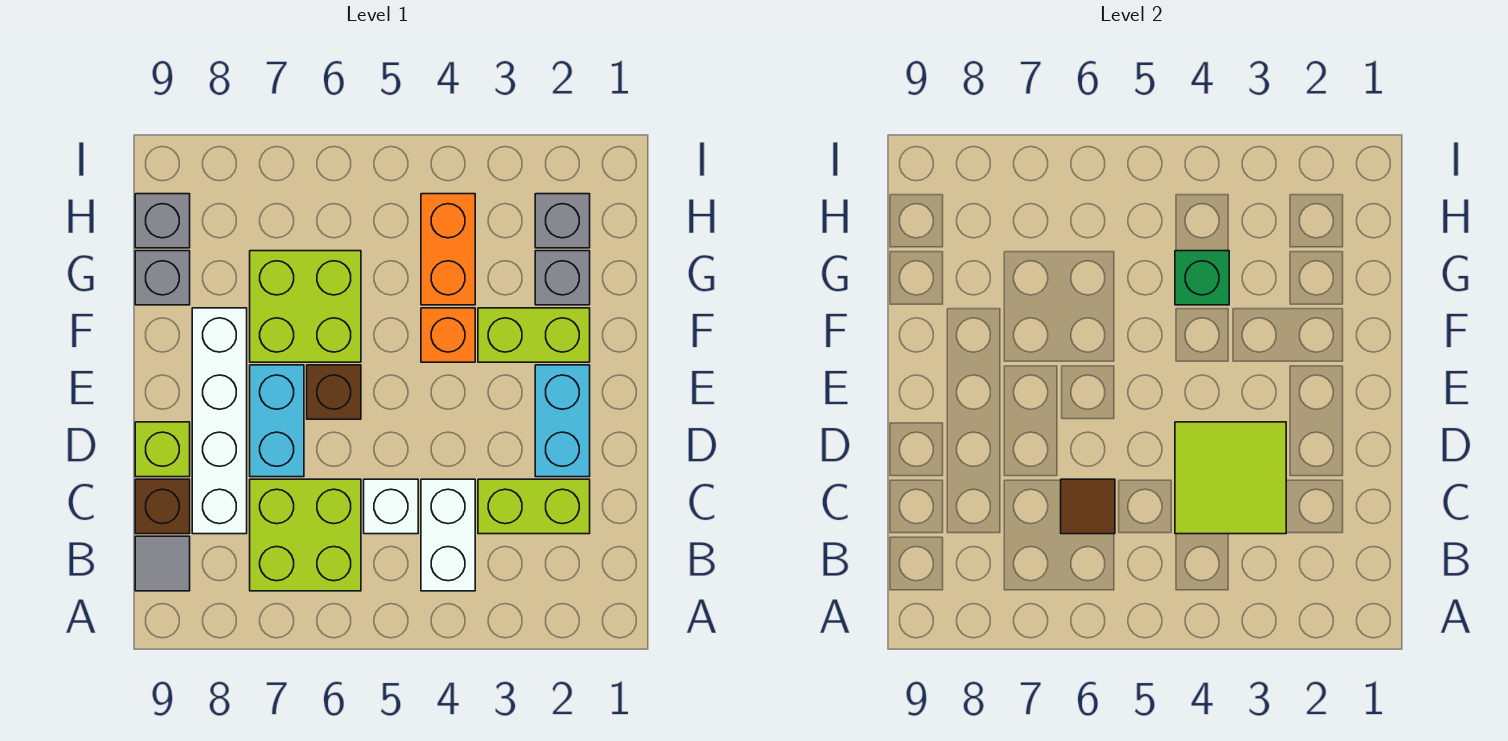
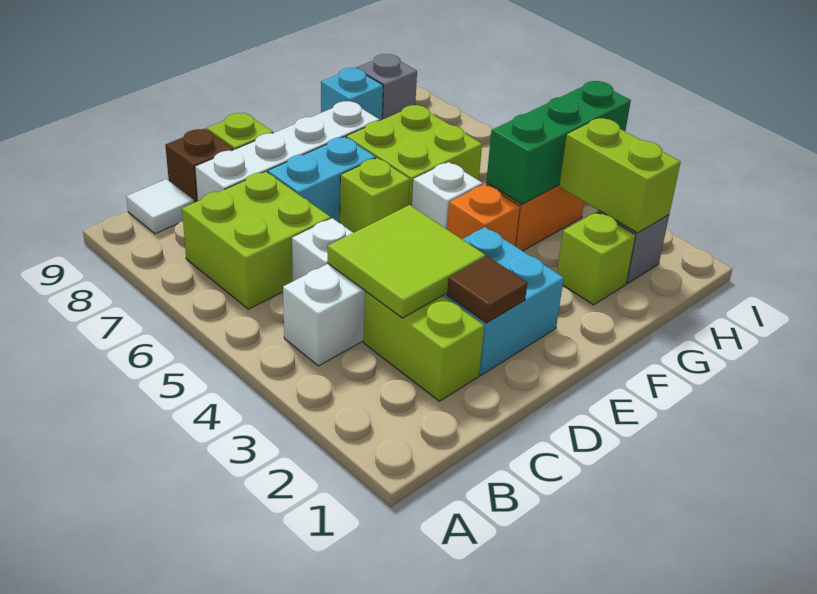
grey 1x1 tile [135,536,190,591] -> white 1x1 tile [126,179,194,234]
brown 1x1 tile [1061,479,1115,534] -> brown 1x1 tile moved to [447,256,527,323]
cyan 1x2 brick [535,365,590,477] -> cyan 2x2 brick [443,227,564,375]
brown 1x1 brick [307,365,361,419] -> lime 1x1 brick [340,158,410,233]
lime 1x2 brick [478,308,590,362] -> lime 1x2 brick moved to [559,118,681,233]
none -> white 1x1 brick [412,162,483,229]
grey 1x1 brick [535,251,590,305] -> lime 1x1 brick [557,212,636,305]
green 1x1 brick [1175,251,1229,305] -> green 1x3 brick [486,81,631,204]
grey 1x1 brick [135,251,190,305] -> cyan 1x1 brick [321,68,383,121]

